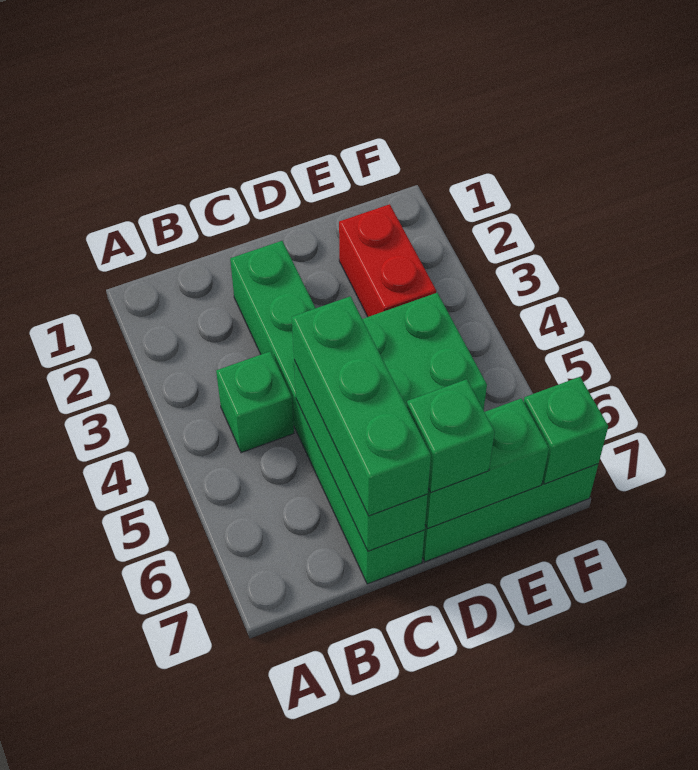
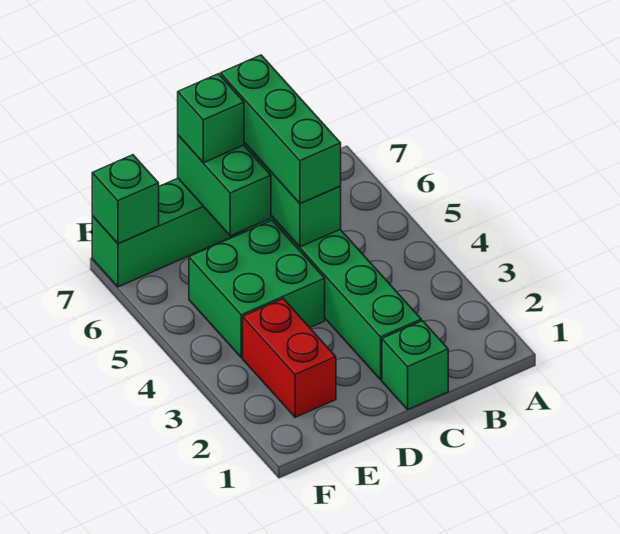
green 1x1 brick [216,351,294,453] -> green 1x1 brick moved to [382,321,448,409]
green 1x2 brick [425,398,549,528] -> green 1x2 brick turned to [178,135,271,236]

